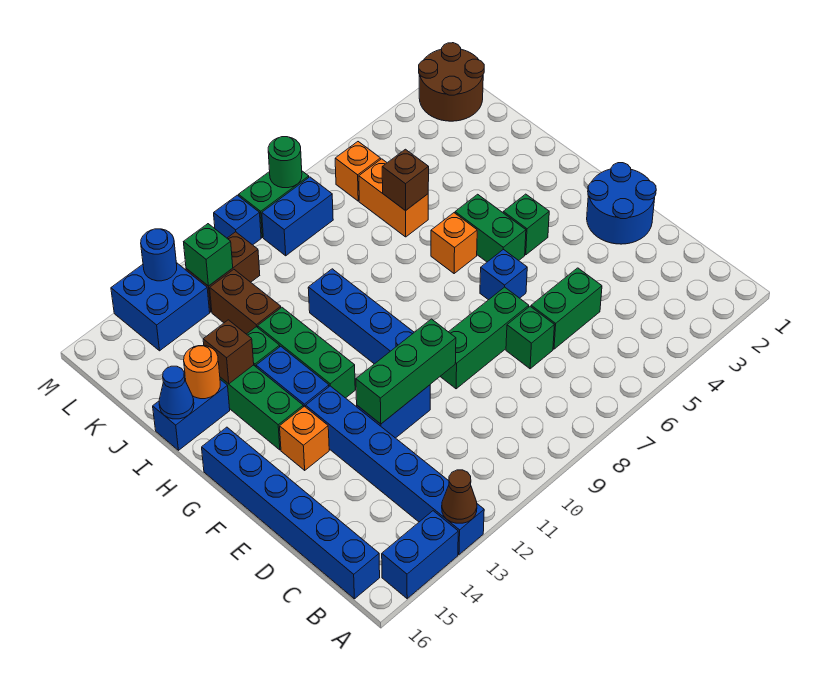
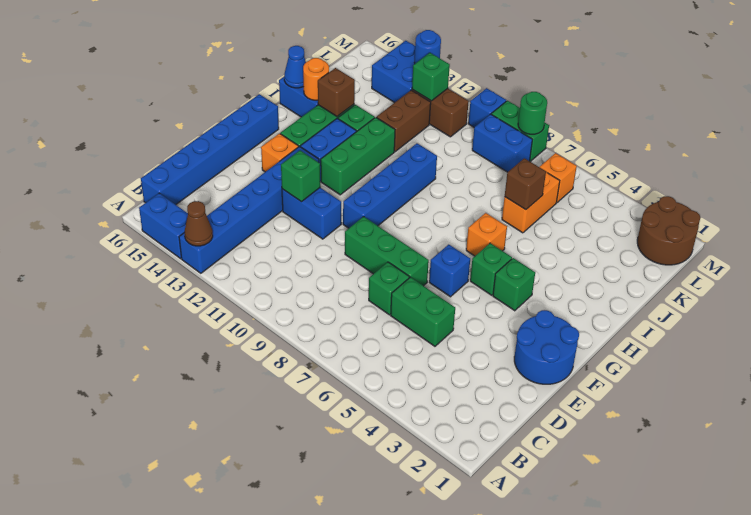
green 1x3 brick [356,319,456,424] -> green 1x1 brick [281,151,320,202]
green 1x2 brick [455,194,526,262] -> green 1x1 brick [470,243,512,295]

